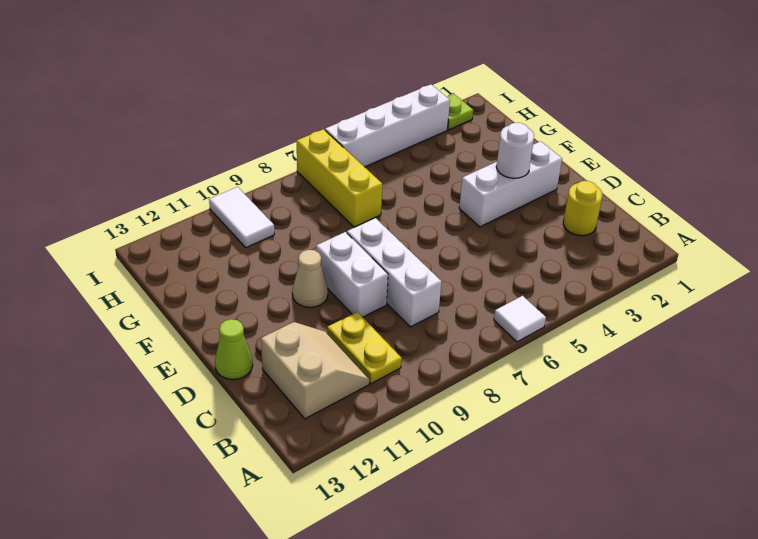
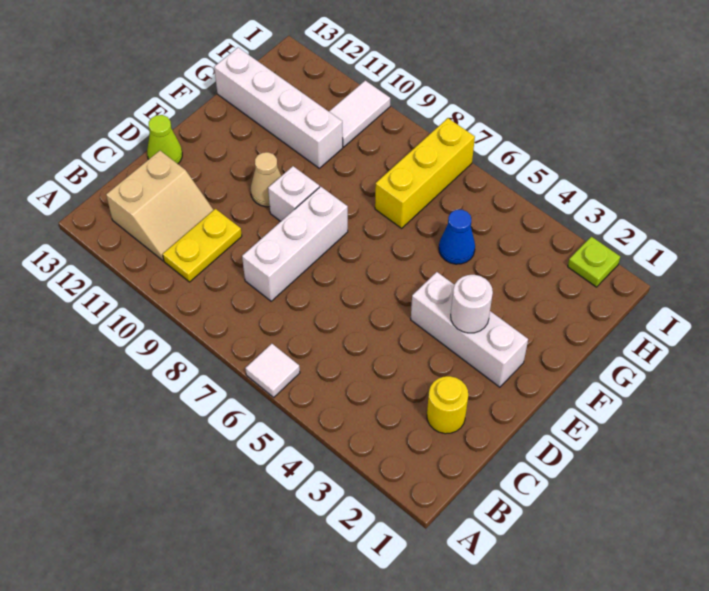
white 1x2 brick [316,232,388,317] -> white 1x1 brick [268,166,319,221]
none -> blue 1x1 cone [439,210,475,264]
white 1x4 brick [325,84,450,167] -> white 1x4 brick moved to [214,48,343,168]

